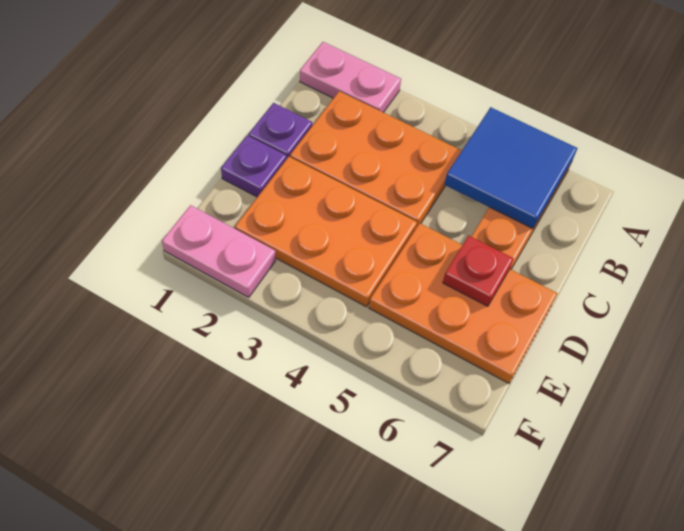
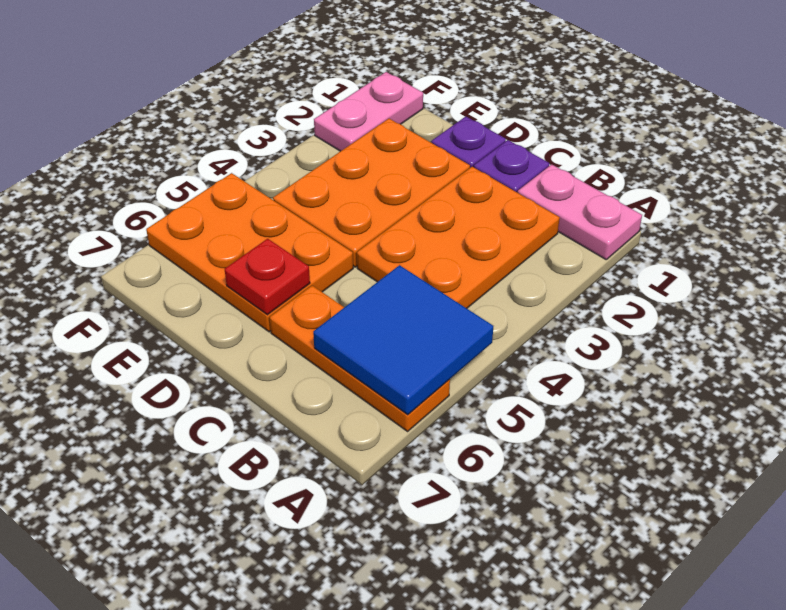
pink 1x2 plate [300,42,401,113] -> pink 1x2 plate turned to [518,164,642,259]
orange 2x3 plate [369,223,557,383] -> orange 2x3 plate turned to [146,173,353,332]

